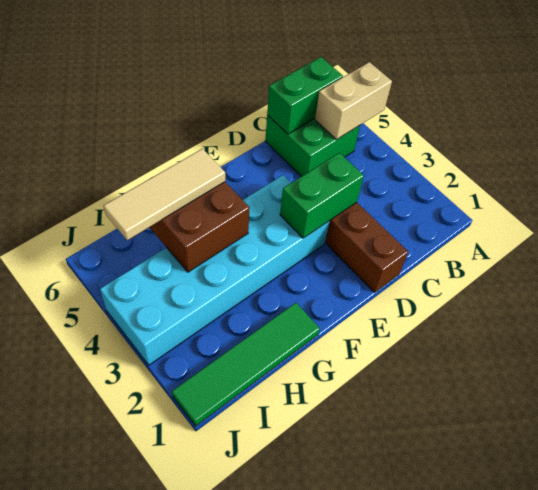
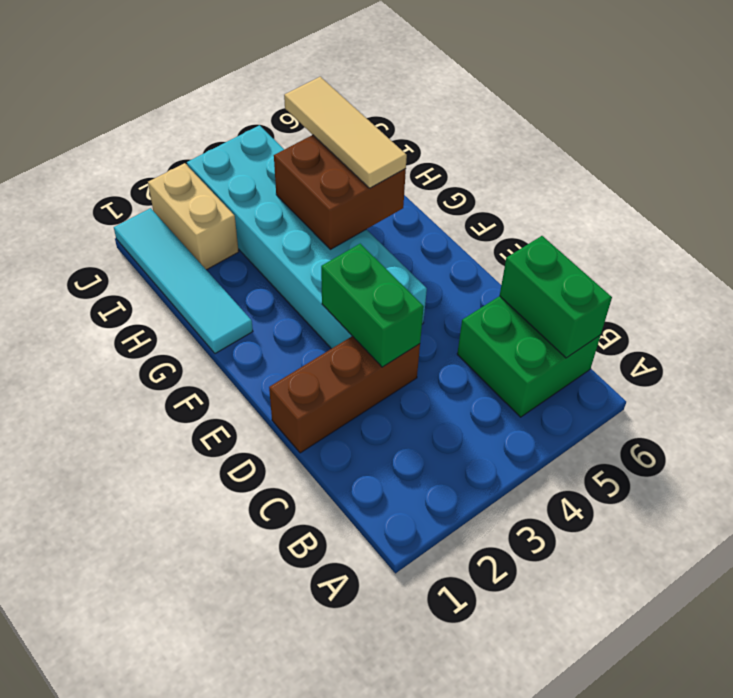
tan 1x2 brick [315,62,392,139] -> tan 1x2 brick moved to [148,163,239,270]
green 1x4 tile [172,303,320,426] -> cyan 1x4 tile [114,208,253,354]

